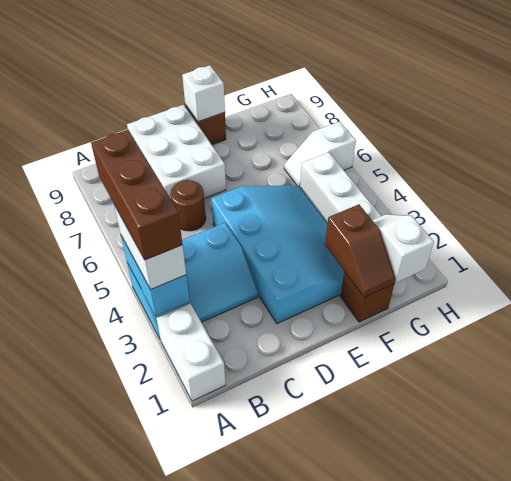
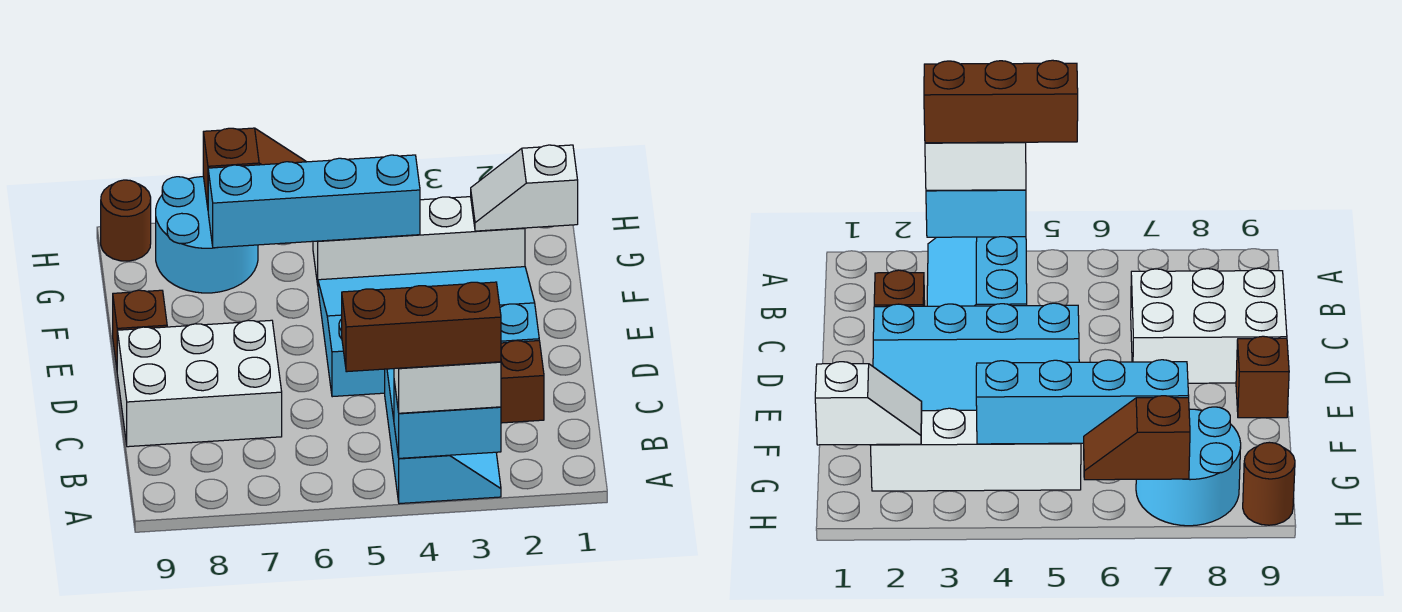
white 1x2 brick [157,304,226,401] -> none
brown 1x1 round brick [171,180,206,231] -> brown 1x1 round brick moved to [101,180,151,261]
white 1x1 brick [182,65,225,122] -> none
brown 1x1 brick [340,272,394,322] -> brown 1x1 brick moved to [501,341,544,423]
brown 1x2 slope [325,204,396,298] -> brown 1x2 slope moved to [203,128,306,207]
none -> cyan 1x4 brick [208,155,420,248]
white 1x2 slope [284,122,356,186] -> none
none -> cyan 2x2 round brick [156,177,258,293]

